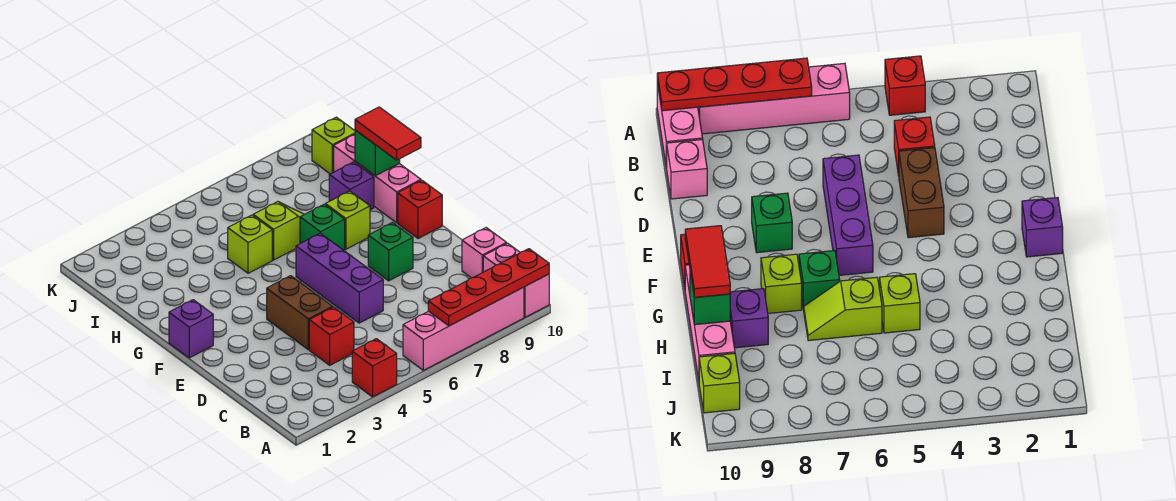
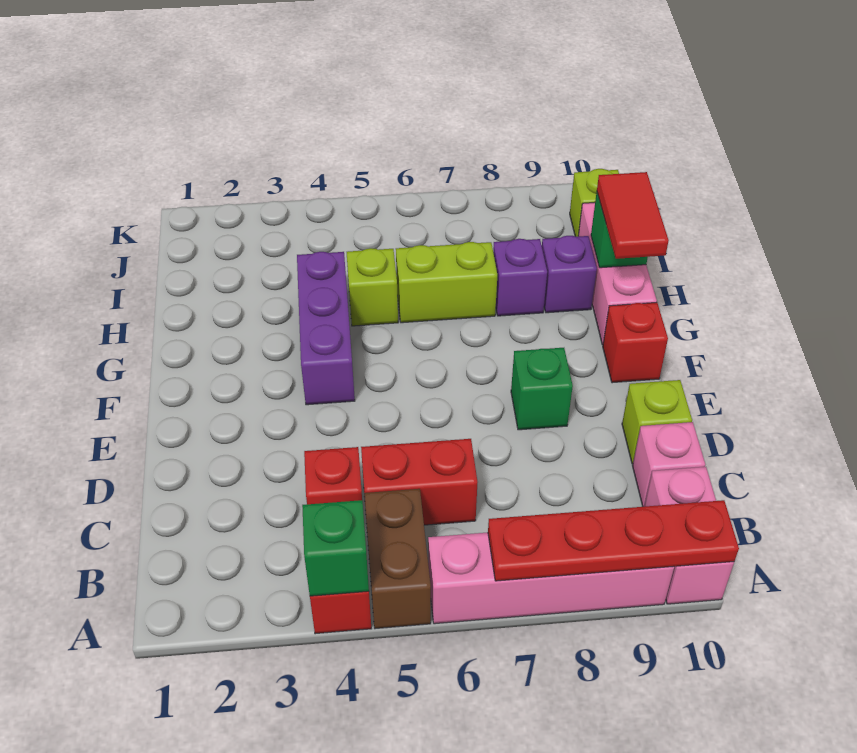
none -> red 1x2 brick [361,439,478,525]
brown 1x2 brick [267,276,333,350] -> brown 1x2 brick moved to [365,489,431,629]
purple 1x3 brick [296,233,383,323] -> purple 1x3 brick moved to [297,252,355,405]
purple 1x1 brick [169,300,213,358] -> purple 1x1 brick moved to [493,239,547,316]
green 1x1 brick [300,204,345,250] -> green 1x1 brick moved to [302,500,369,596]
lime 1x1 brick [325,191,370,249] -> lime 1x1 brick moved to [622,380,692,464]
lime 1x2 slope [253,202,304,260] -> lime 1x2 brick [396,242,497,323]

